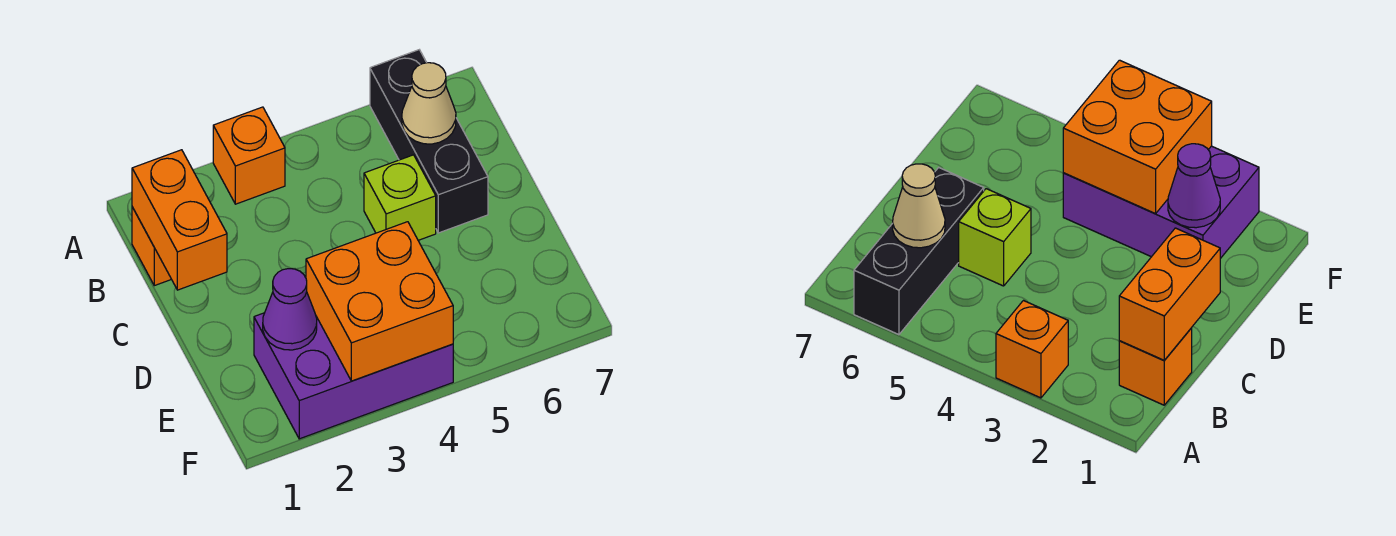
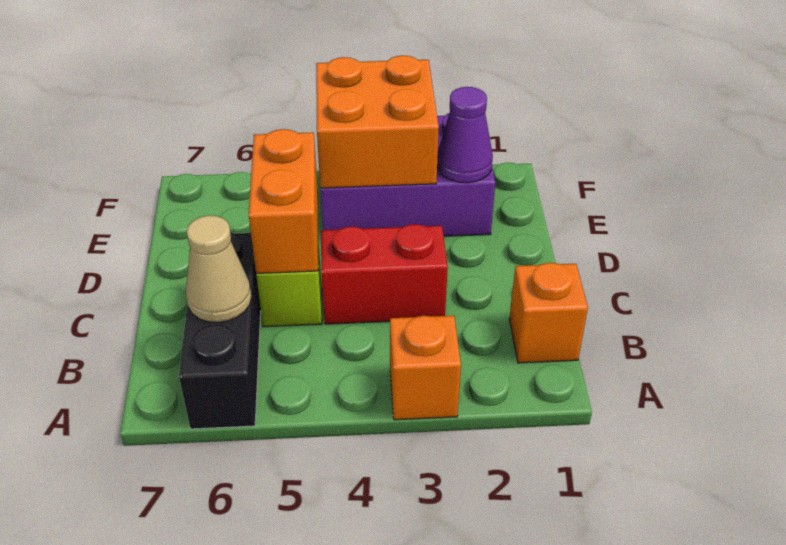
orange 1x2 brick [132,150,227,290] -> orange 1x2 brick moved to [249,129,318,273]
none -> red 1x2 brick [321,224,448,324]

